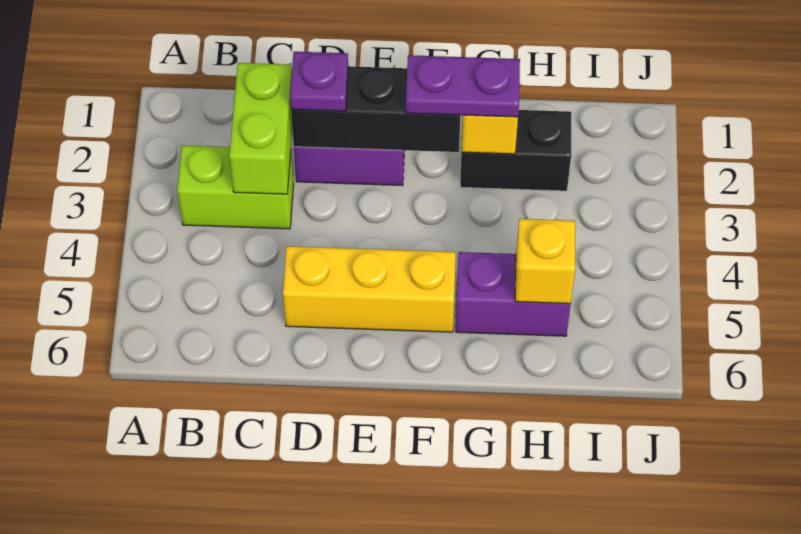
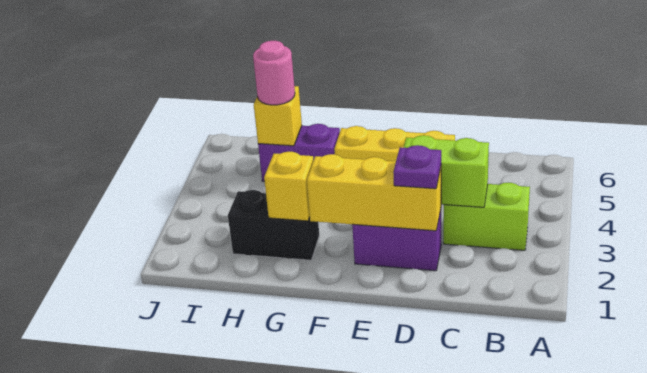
lime 1x2 brick [229,63,292,194] -> lime 1x2 brick turned to [404,135,489,207]
black 1x3 brick [291,66,461,152] -> yellow 1x3 brick [307,154,441,231]
purple 1x2 plate [406,55,520,117] -> none
none -> pink 1x1 round brick [253,41,295,105]

